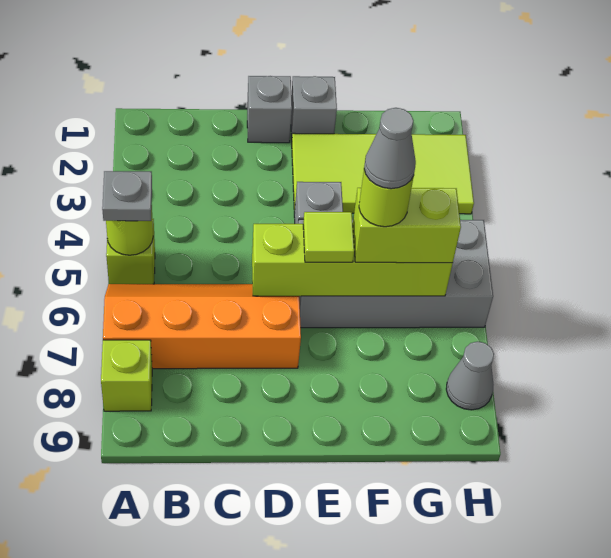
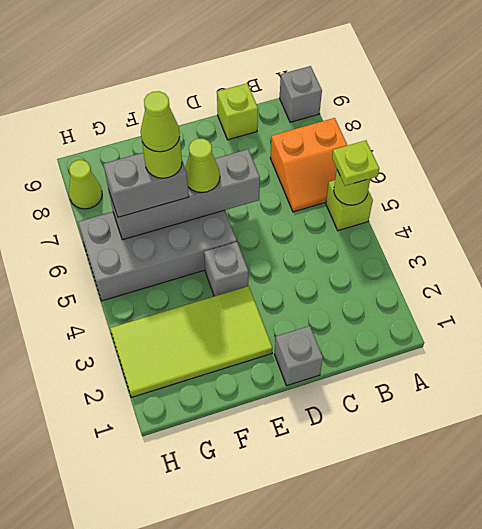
grey 1x1 plate [102,171,152,221] -> lime 1x1 plate [332,140,379,186]
orange 2x4 slope [103,284,301,369] -> orange 2x2 slope [270,118,347,212]
lime 1x1 brick [101,340,152,411] -> lime 1x1 brick moved to [217,83,258,140]
lime 1x4 brick [252,223,453,296] -> grey 1x4 brick [109,149,260,240]
grey 1x1 brick [291,76,337,140] -> grey 1x1 brick moved to [280,66,322,122]
lime 1x1 tile [303,212,354,262] -> lime 1x1 cone [185,138,220,193]
lime 1x2 brick [353,188,461,263] -> grey 1x2 brick [103,153,189,217]
grey 1x1 cone [364,108,416,189] -> lime 1x1 cone [141,91,180,152]
grey 1x1 cone [446,341,494,410] -> lime 1x1 cone [69,160,102,209]

